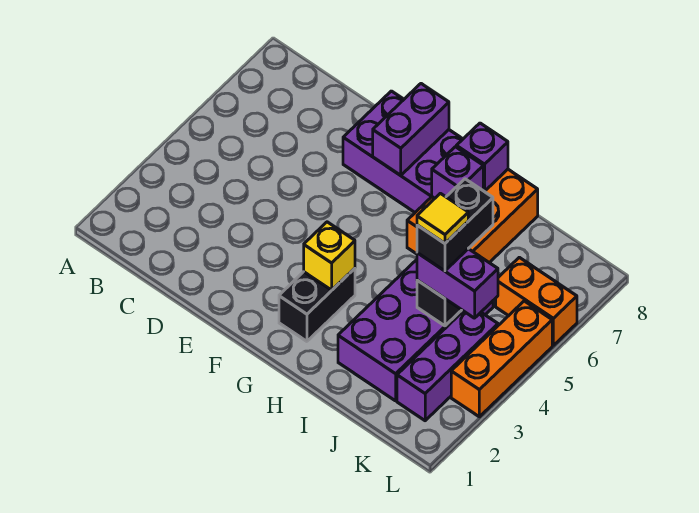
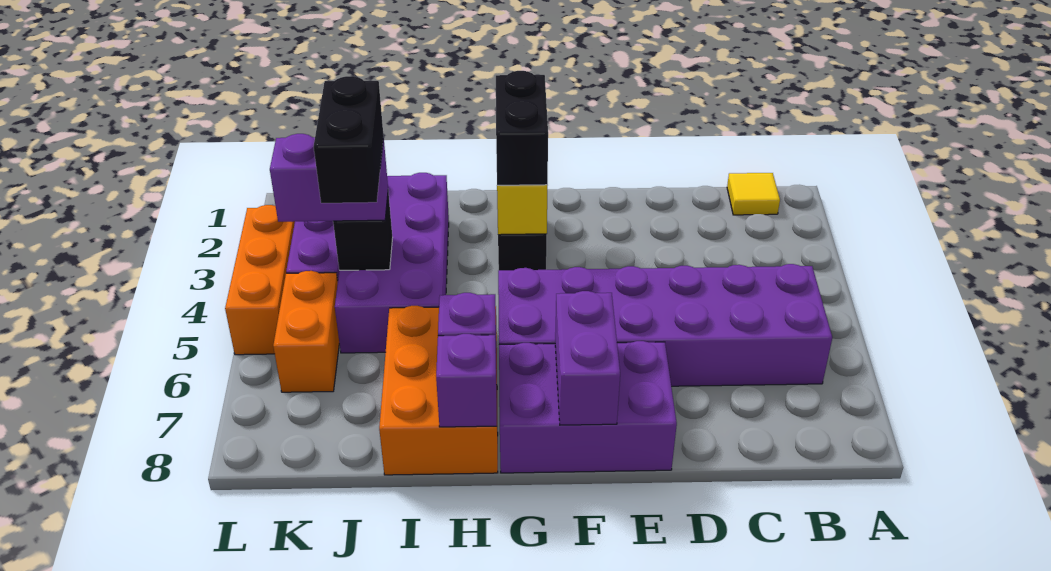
none -> purple 2x6 brick [498,264,832,386]
none -> black 1x2 brick [496,71,548,185]
yellow 1x1 tile [417,193,468,243] -> yellow 1x1 tile moved to [727,173,780,215]
orange 1x2 brick [496,257,577,345] -> orange 1x2 brick turned to [273,271,339,392]

